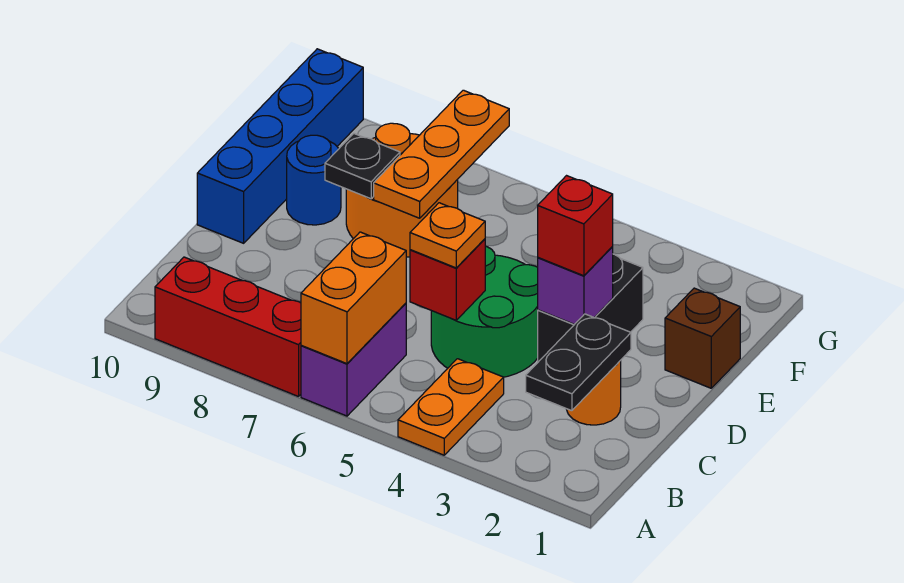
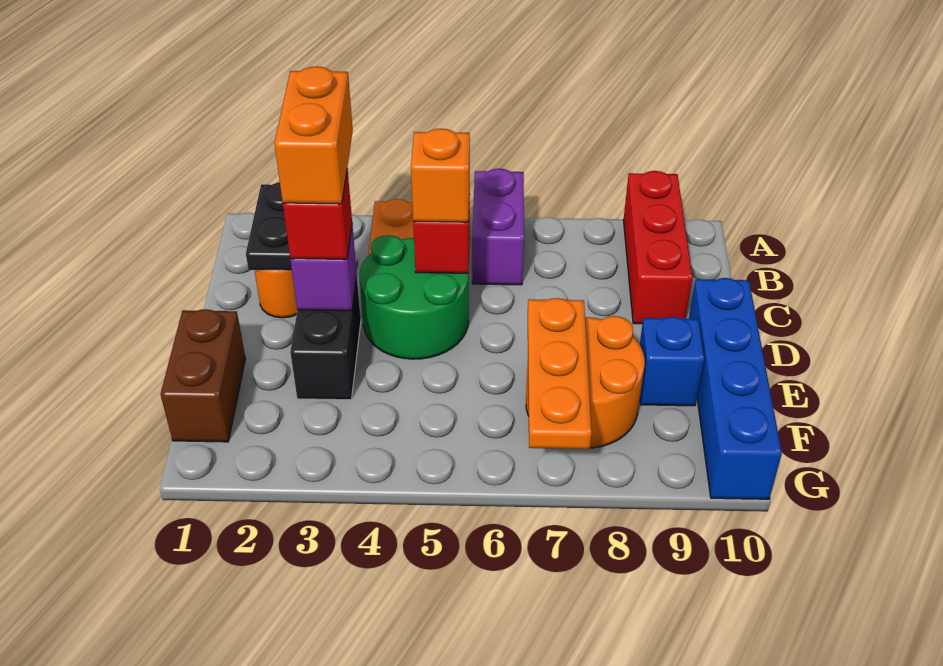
orange 1x2 brick [301,232,406,364] -> orange 1x2 brick moved to [274,66,353,204]
red 1x3 brick [155,257,301,397] -> red 1x3 brick turned to [623,171,693,324]
orange 1x1 plate [410,203,485,268] -> orange 1x1 brick [411,129,470,222]
brown 1x1 brick [665,288,740,388] -> brown 1x2 brick [161,309,246,442]
black 1x1 plate [325,134,400,199] -> none
blue 1x1 round brick [287,135,341,225] -> blue 1x1 brick [640,317,704,406]

